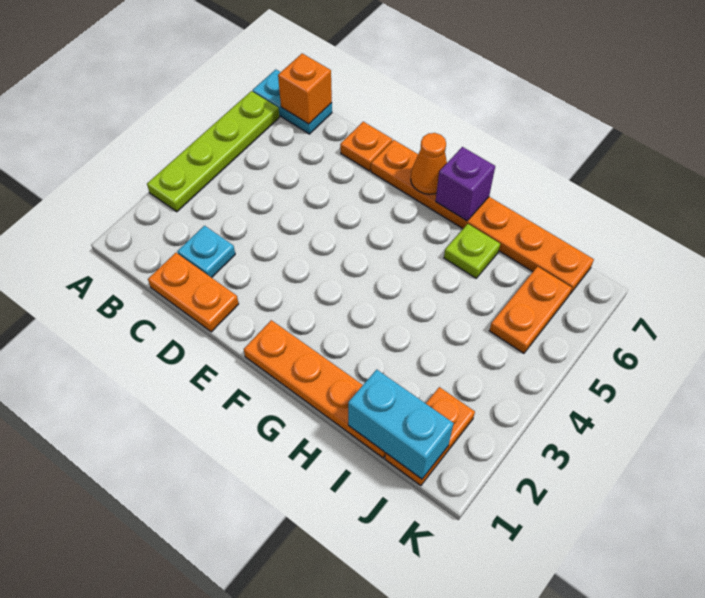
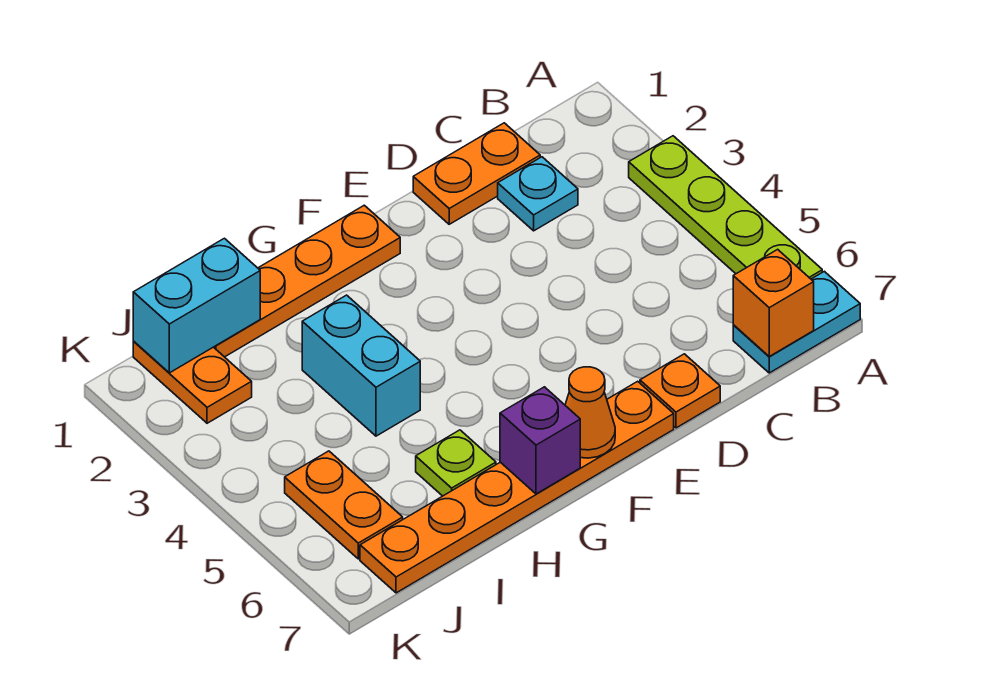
none -> cyan 1x2 brick [302,295,420,436]

